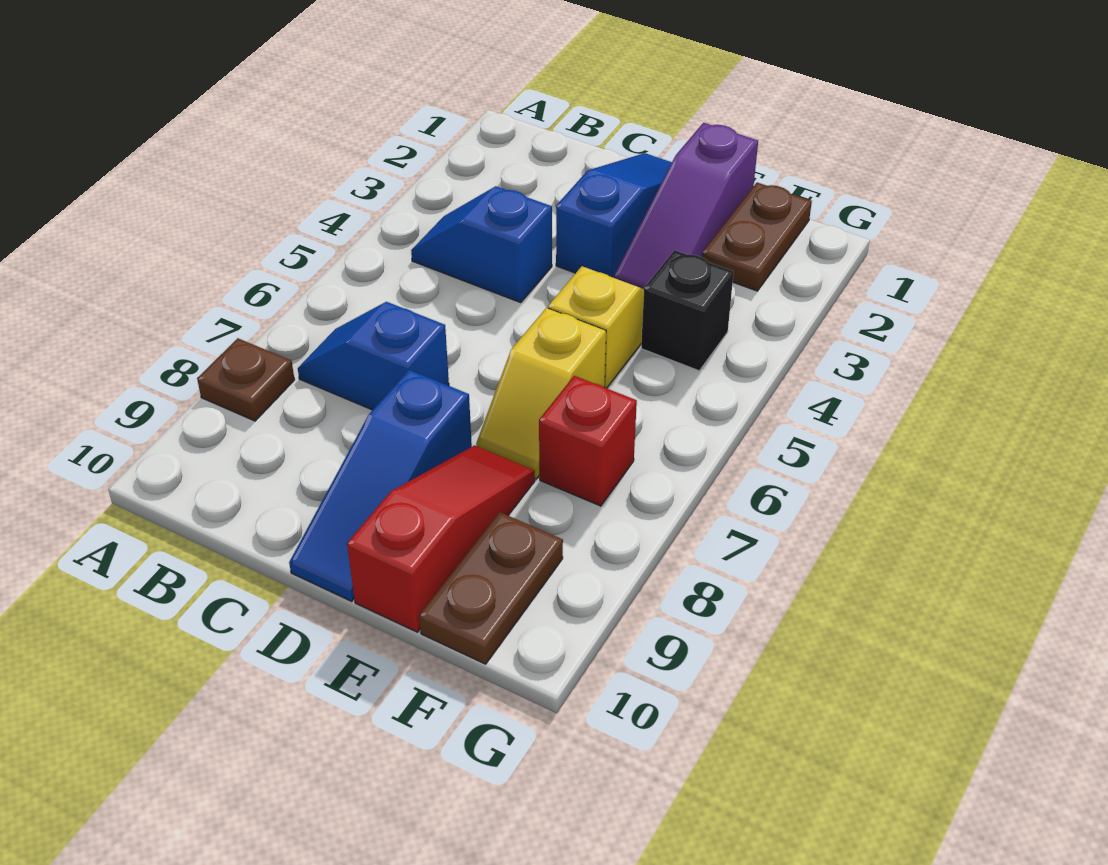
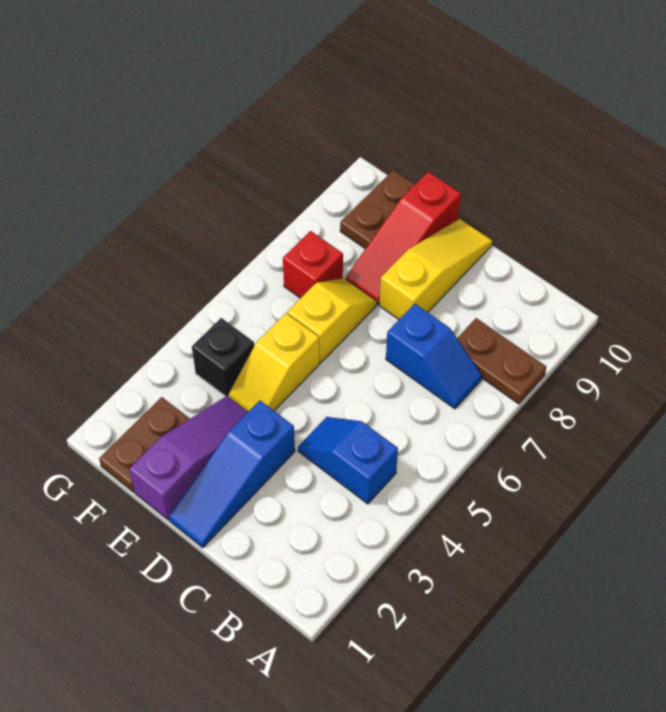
brown 1x1 plate [197,338,294,421] -> brown 1x2 plate [457,318,546,404]
blue 1x2 slope [411,186,552,302] -> blue 1x2 slope turned to [298,417,398,504]
blue 1x3 slope [289,370,472,601] -> yellow 1x3 slope [379,219,492,319]

